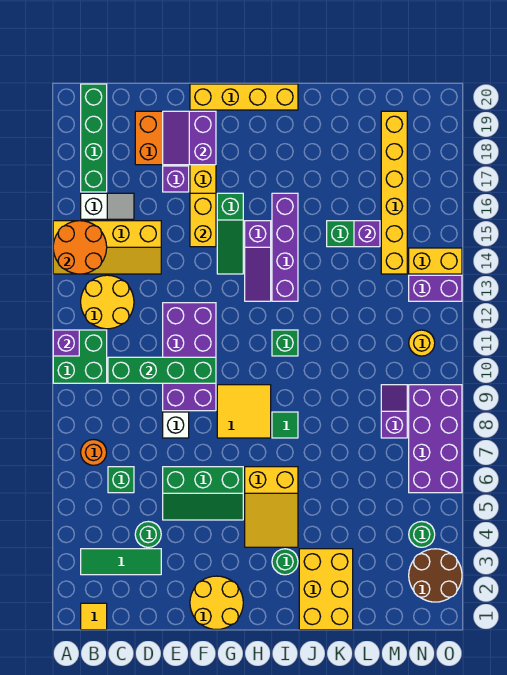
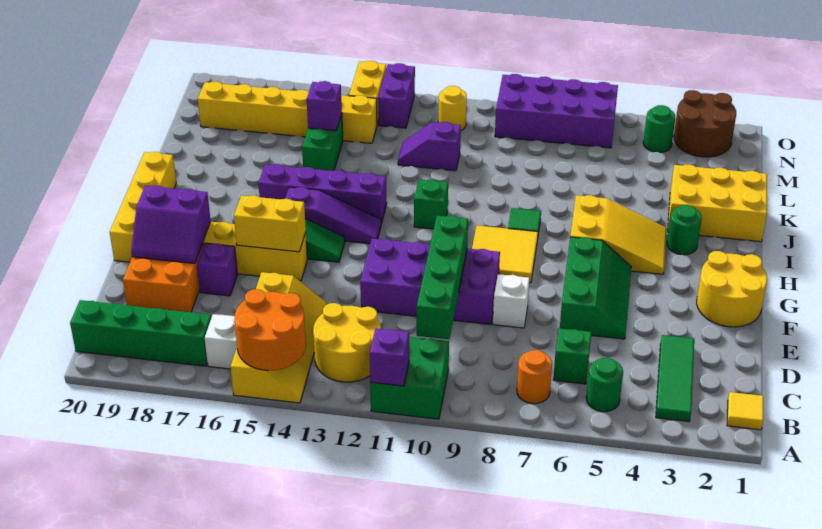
green 1x1 round brick [135,521,161,547] -> green 1x1 round brick moved to [586,358,623,412]
purple 1x2 slope [381,385,407,438] -> purple 1x2 slope moved to [398,122,461,171]

